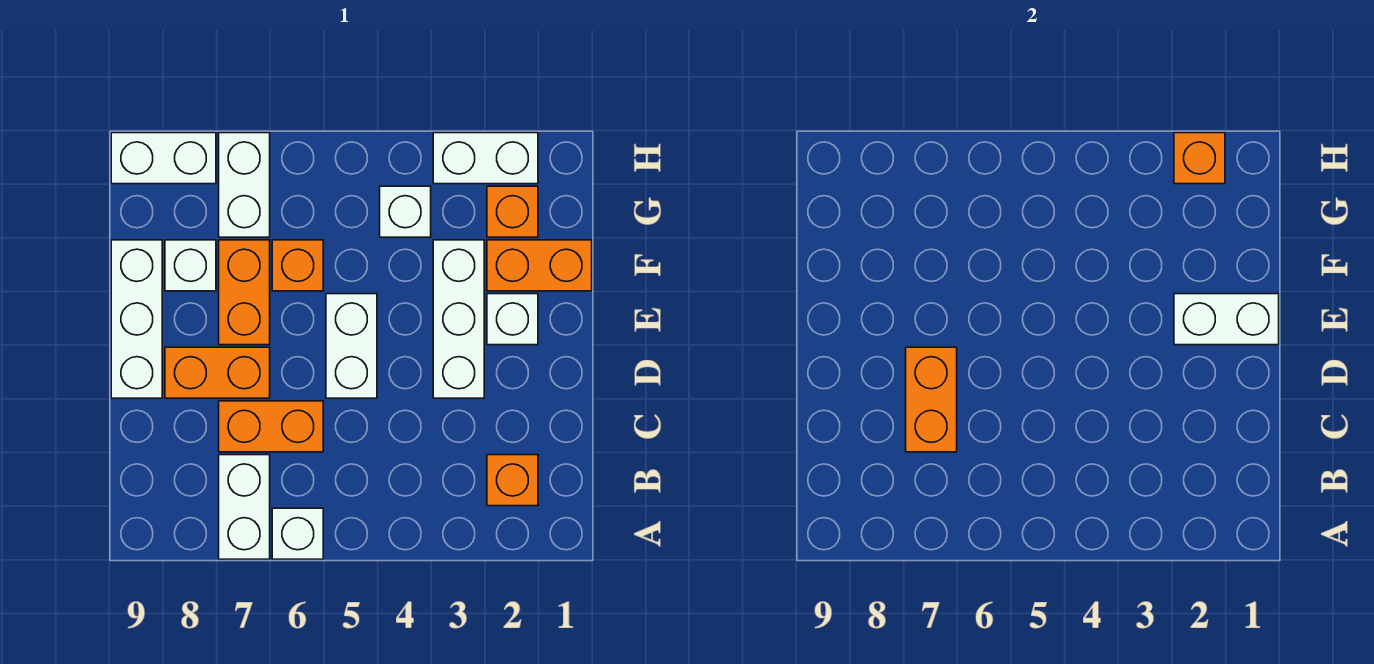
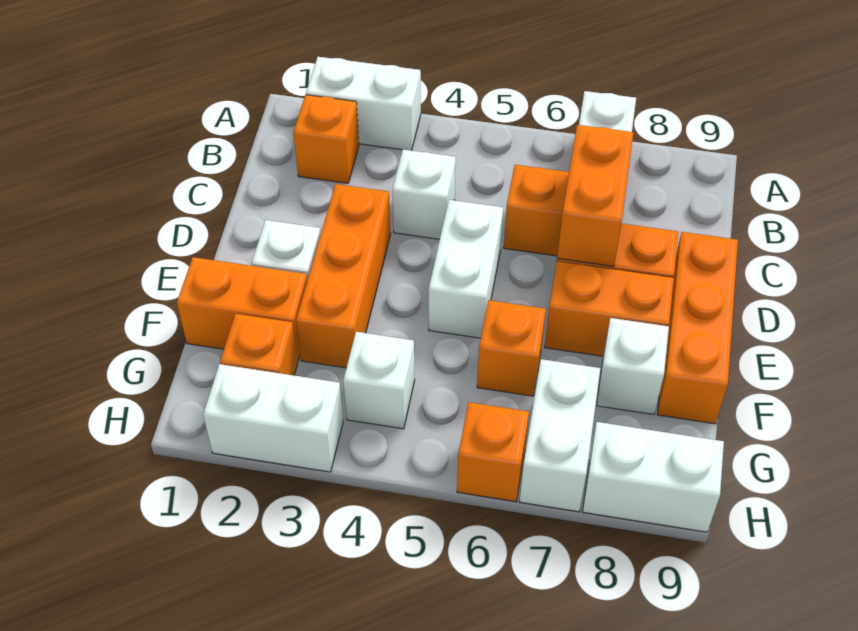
white 1x1 brick [272,508,323,559] -> white 1x1 brick moved to [392,150,456,239]
white 1x3 brick [433,240,484,398] -> orange 1x3 brick [296,184,391,368]
white 1x3 brick [111,240,162,398] -> orange 1x3 brick [657,232,738,424]
white 1x2 brick [1174,294,1279,345] -> white 1x2 brick moved to [306,57,421,151]
orange 1x2 brick [219,240,270,345] -> orange 1x2 brick turned to [545,261,674,356]
orange 1x1 brick [1174,133,1225,184] -> orange 1x1 brick moved to [457,402,529,502]

